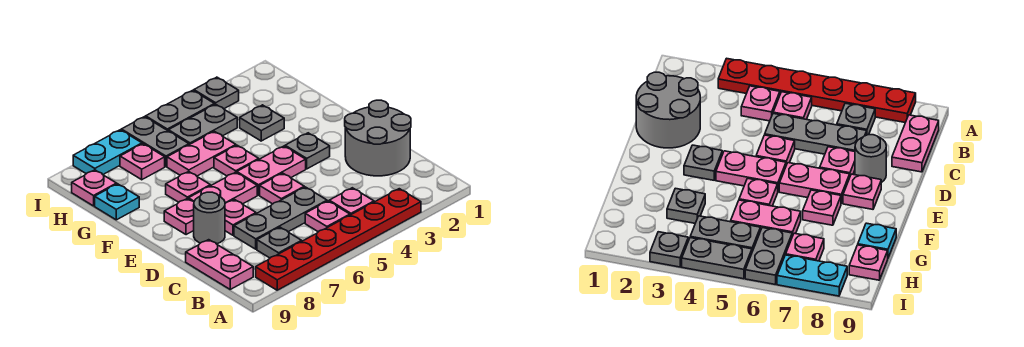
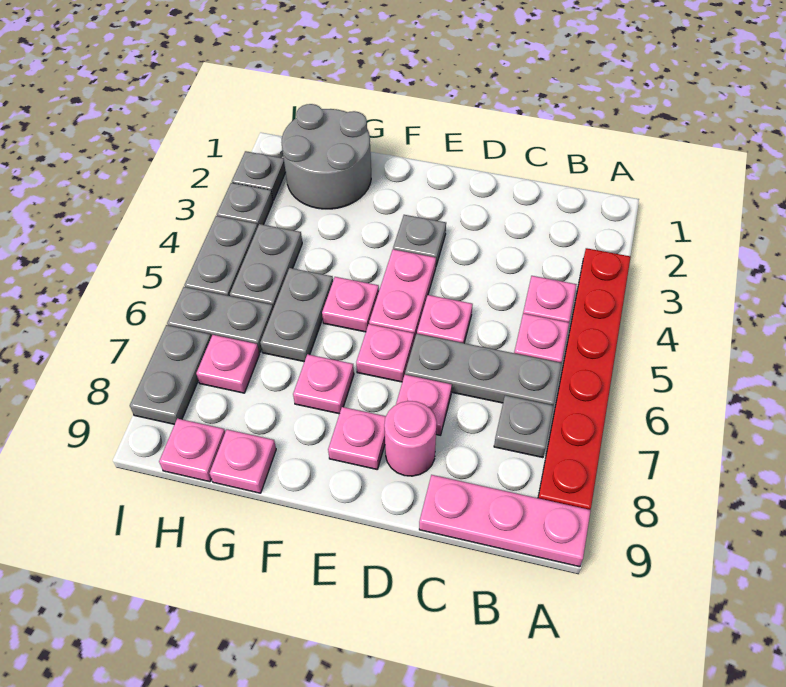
pink 1x2 plate [186,240,253,289] -> pink 1x3 plate [419,475,591,567]
grey 2x2 round brick [345,100,411,176] -> grey 2x2 round brick moved to [281,104,371,209]
grey 1x3 plate [234,187,327,249] -> grey 1x3 plate turned to [405,334,562,405]
grey 1x1 round brick [194,192,225,244] -> pink 1x1 round brick [384,401,437,476]
pink 1x2 plate [188,172,257,204] -> pink 1x1 plate [356,324,414,382]
grey 1x1 plate [240,105,284,141] -> grey 1x1 plate moved to [232,151,286,200]
pink 1x2 plate [167,131,236,176] -> grey 1x2 plate [260,268,333,362]
cyan 1x1 plate [95,184,139,220] -> pink 1x1 plate [210,430,276,493]
cyan 1x2 plate [73,130,142,174] -> grey 1x2 plate [130,325,211,424]

